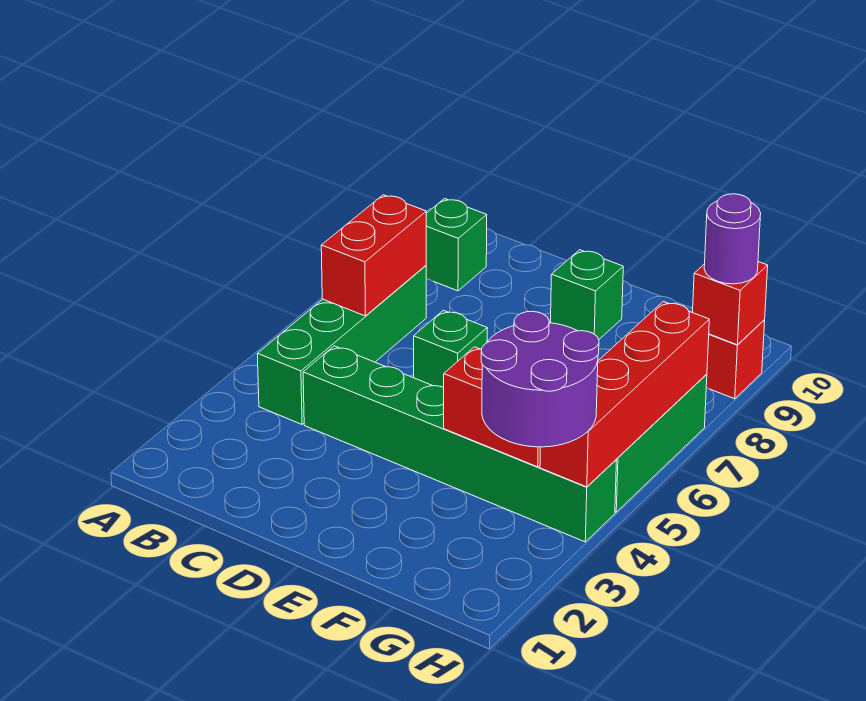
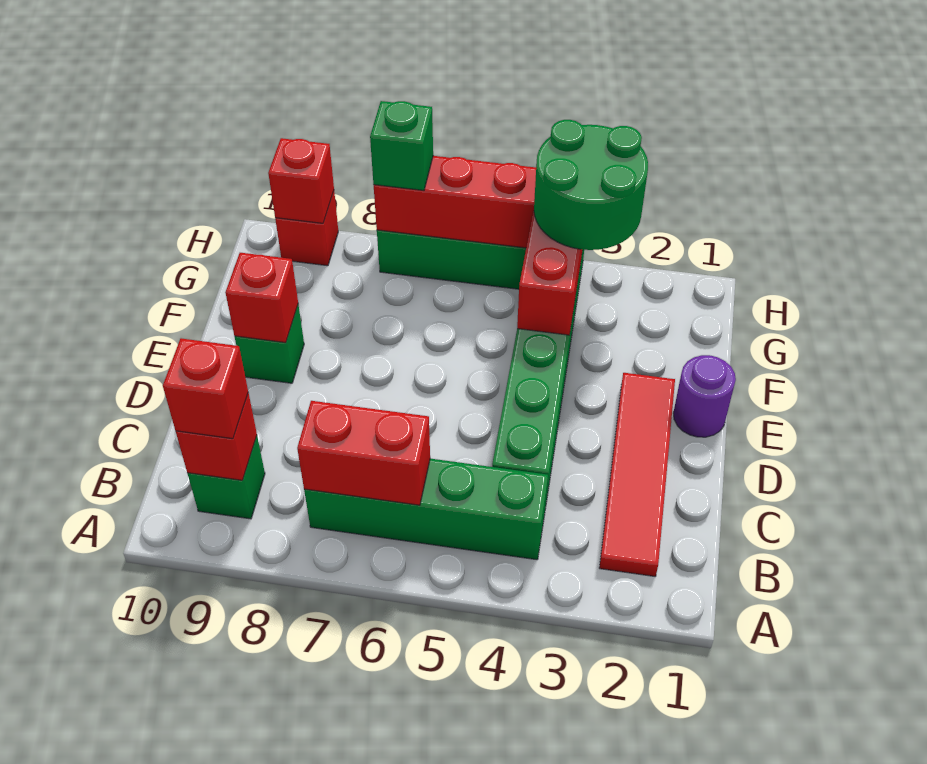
none -> red 1x4 tile [599,373,675,576]
none -> red 1x1 brick [176,393,257,480]
none -> red 1x1 brick [163,338,248,439]
green 1x1 brick [414,310,487,388] -> green 1x1 brick moved to [370,101,433,190]
none -> red 1x1 brick [225,253,298,343]
purple 2x2 round brick [481,311,599,447] -> green 2x2 round brick [534,120,648,250]
purple 1x1 round brick [704,194,761,284] -> purple 1x1 round brick moved to [673,355,736,437]

